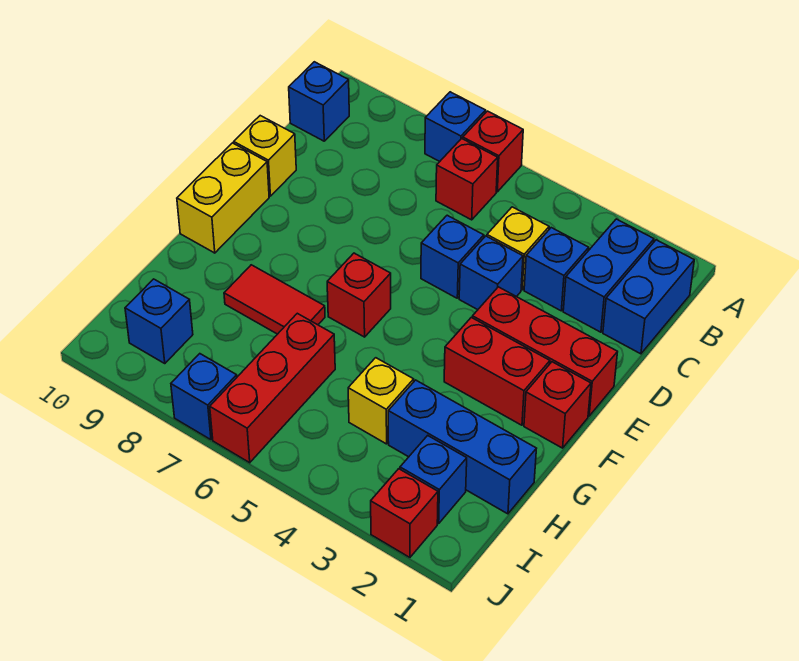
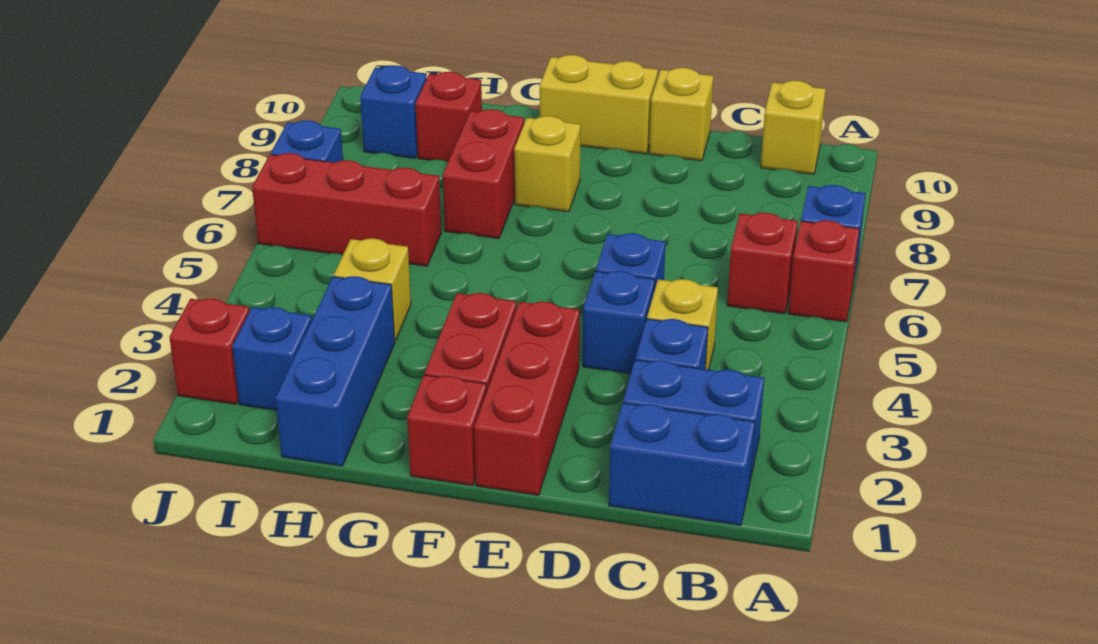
blue 1x1 brick [289,62,349,141] -> yellow 1x1 brick [761,81,826,174]
red 1x1 brick [327,253,391,337] -> red 1x1 brick moved to [415,72,482,162]
none -> yellow 1x1 brick [514,116,581,212]
red 1x2 tile [224,265,325,334] -> red 1x2 brick [443,109,524,239]

